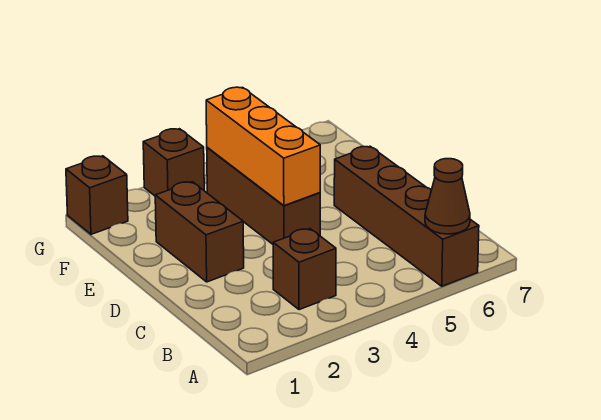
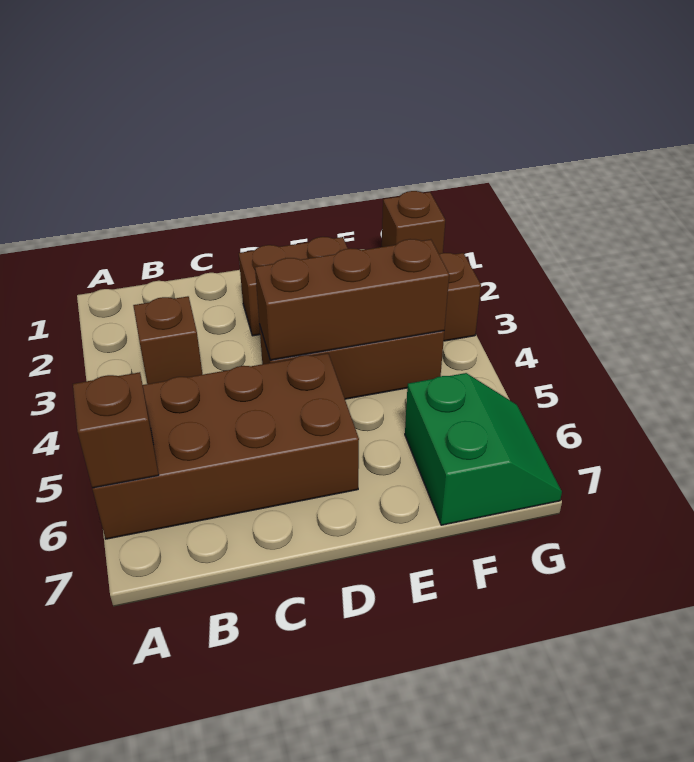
brown 1x4 brick [334,146,479,286] -> brown 2x4 brick [92,353,359,539]
brown 1x1 cone [425,159,470,234] -> brown 1x1 brick [73,372,158,488]
orange 1x3 brick [206,87,320,206] -> brown 1x3 brick [255,239,449,360]
none -> green 2x2 slope [405,373,562,525]

